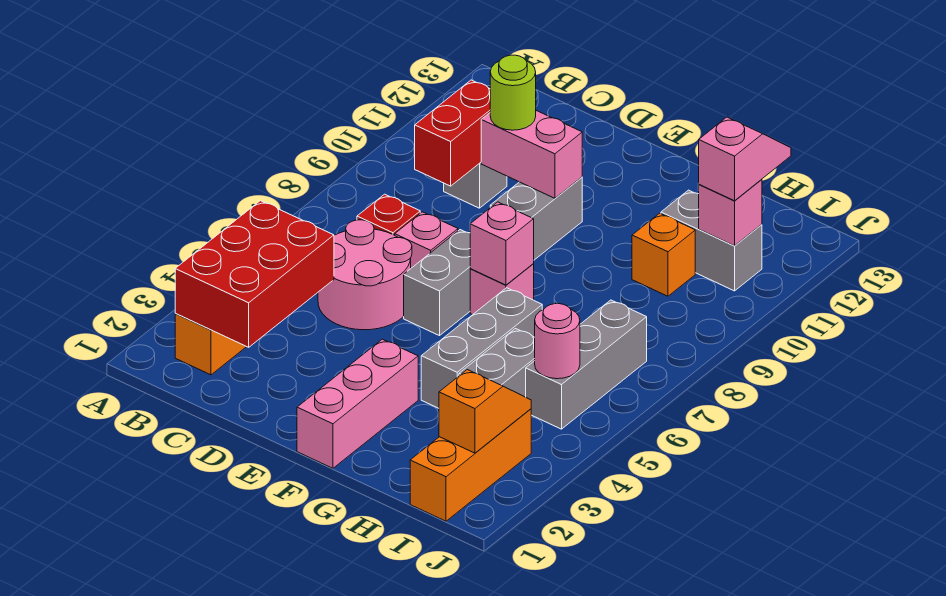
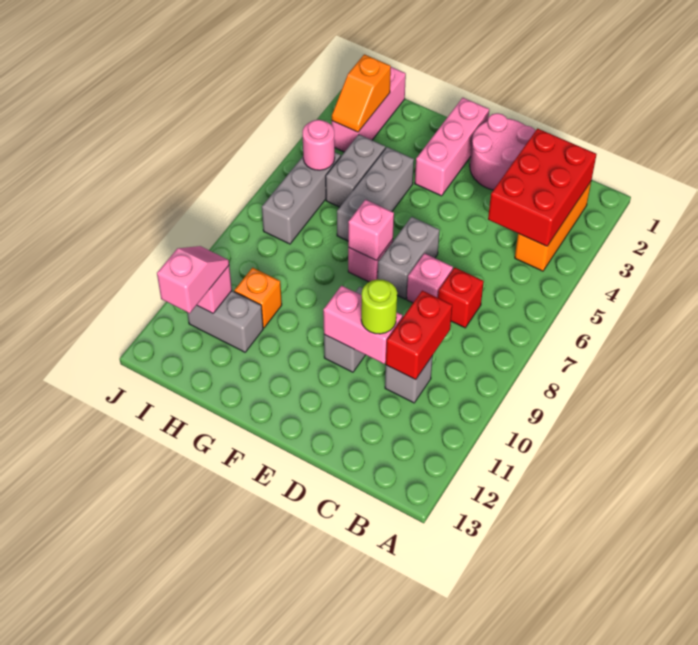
pink 2x2 round brick [318,220,412,330] -> pink 2x2 round brick moved to [470,113,535,190]
orange 1x3 brick [410,409,531,521] -> pink 1x3 brick [332,67,406,152]
pink 1x2 slope [698,117,791,201] -> pink 1x2 slope turned to [157,246,229,313]

